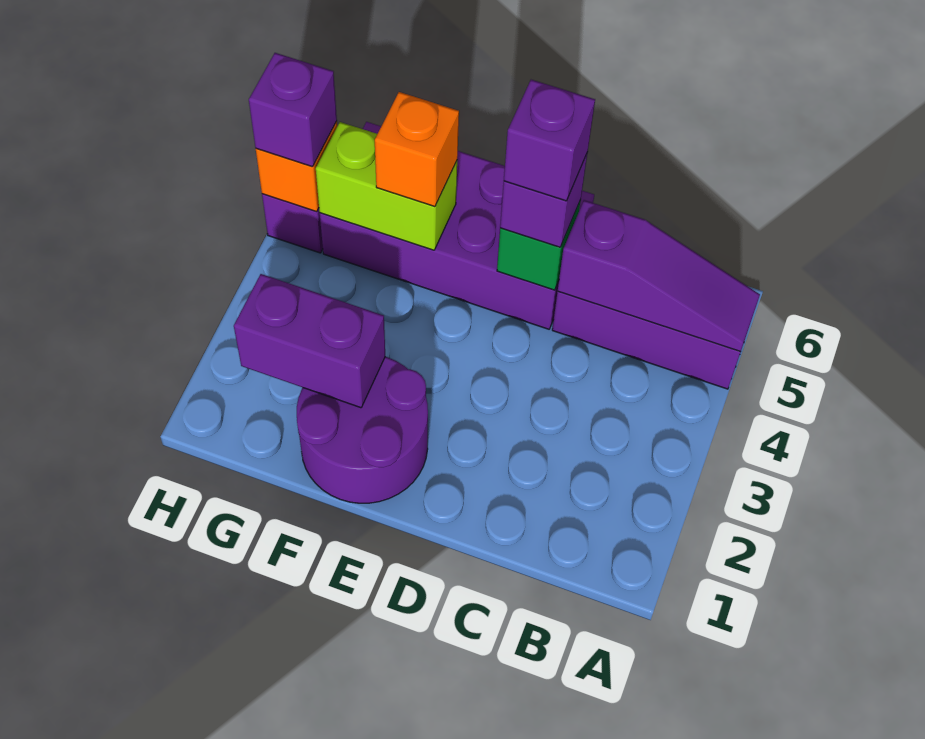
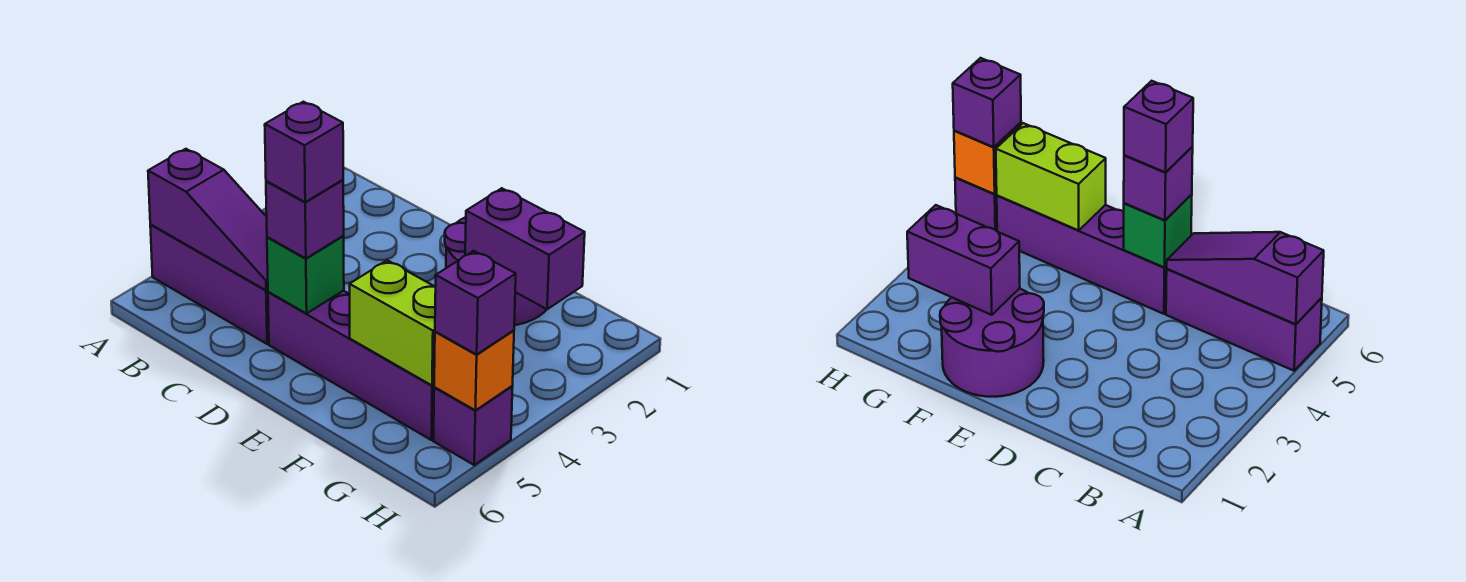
purple 1x3 slope [558,200,760,352] -> purple 1x3 slope turned to [148,149,268,290]
purple 2x4 brick [320,122,594,329] -> purple 1x4 brick [268,291,435,440]
orange 1x1 brick [375,92,459,207] -> none

